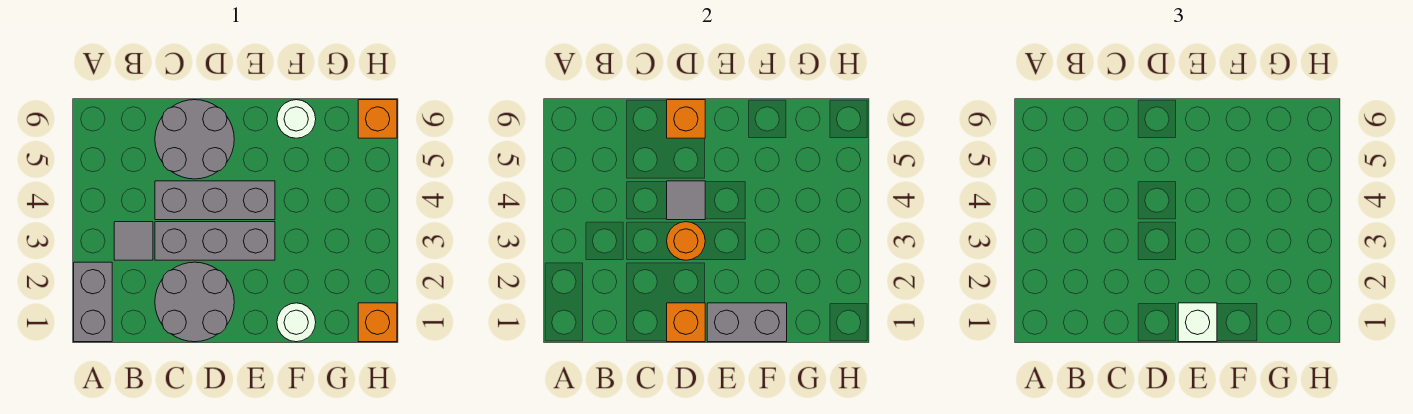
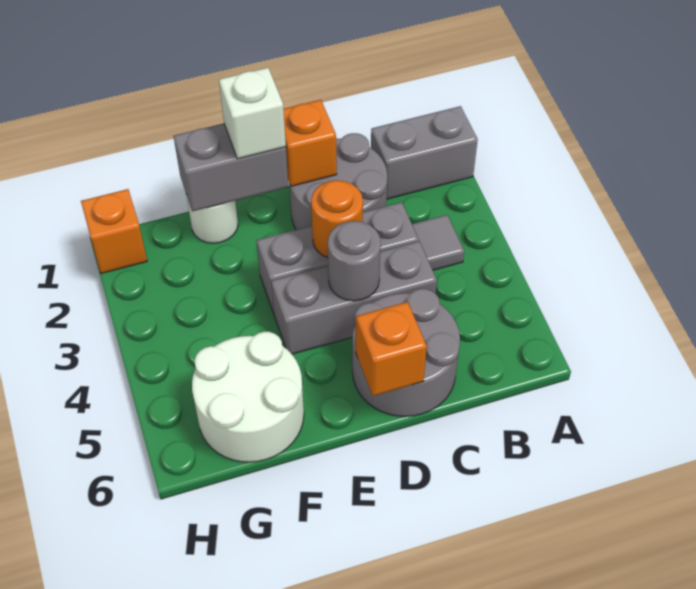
grey 1x2 brick [74,262,112,342] -> grey 1x2 brick turned to [371,106,478,199]
grey 1x1 tile [667,181,705,220] -> grey 1x1 round brick [328,221,381,301]
white 1x1 round brick [277,100,316,138] -> white 2x2 round brick [192,332,304,462]
orange 1x1 brick [358,100,397,138] -> none

